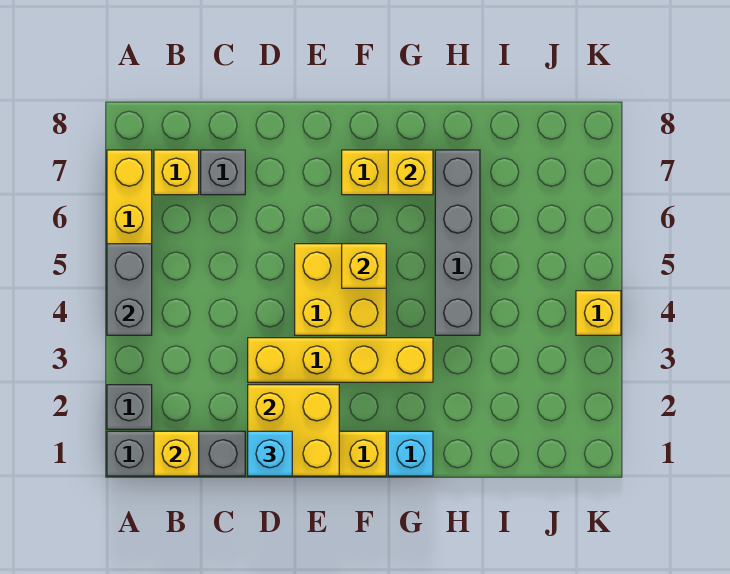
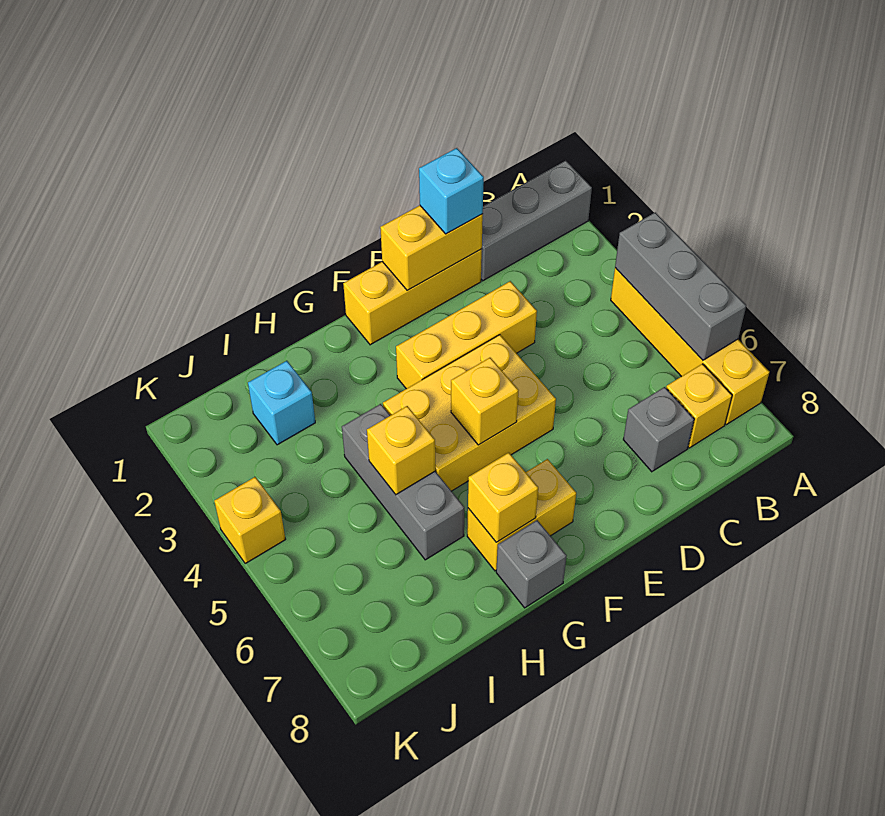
grey 1x1 brick [107,385,152,429] -> grey 1x1 brick moved to [496,520,566,608]
grey 1x2 brick [107,244,152,335] -> grey 1x3 brick [615,213,746,360]
yellow 1x1 brick [154,431,199,476] -> yellow 1x1 brick moved to [367,406,435,495]
yellow 2x2 brick [248,385,339,476] -> yellow 1x2 brick [380,206,483,291]
yellow 1x4 brick [248,338,433,382] -> yellow 1x3 brick [396,281,537,389]
yellow 2x2 brick [295,244,386,335] -> yellow 2x3 brick [383,335,556,491]
cyan 1x1 brick [388,431,433,476] -> cyan 1x1 brick moved to [248,361,315,445]
grey 1x4 brick [435,150,480,335] -> grey 1x3 brick [342,404,464,560]

